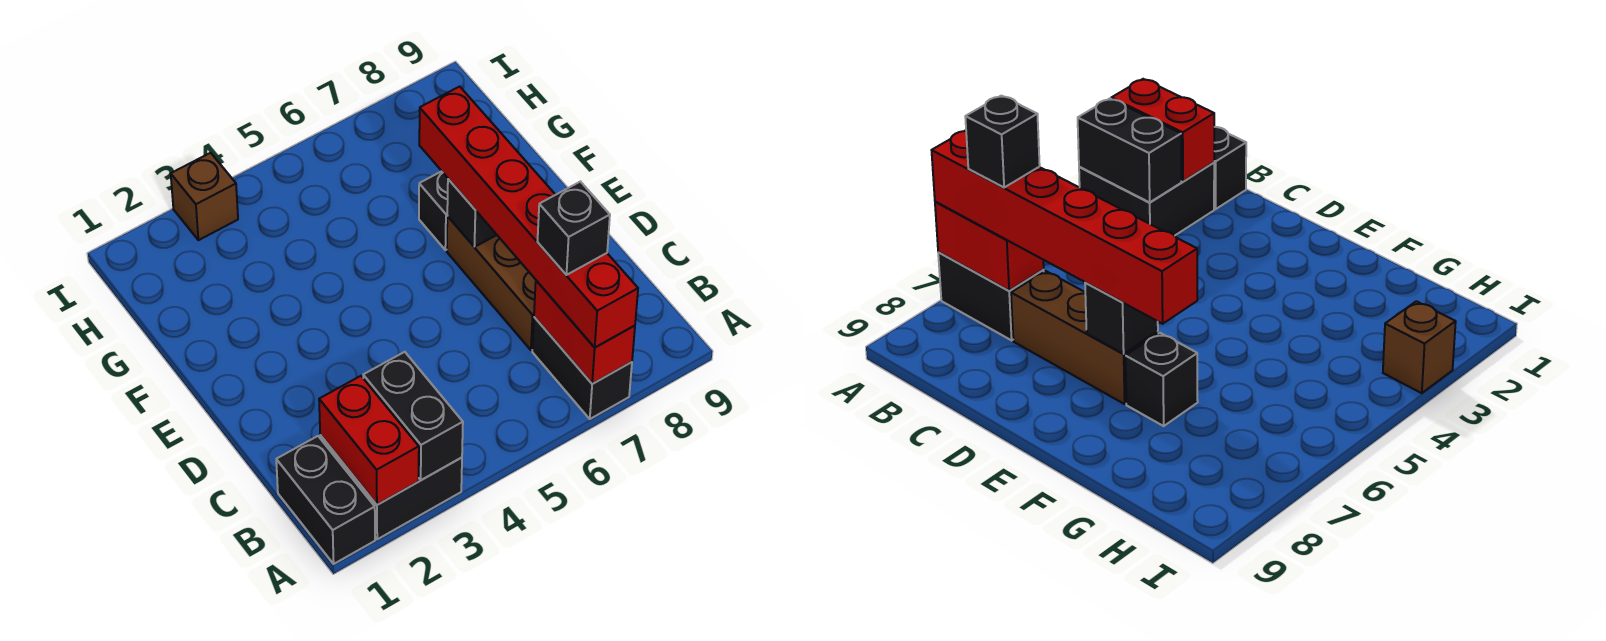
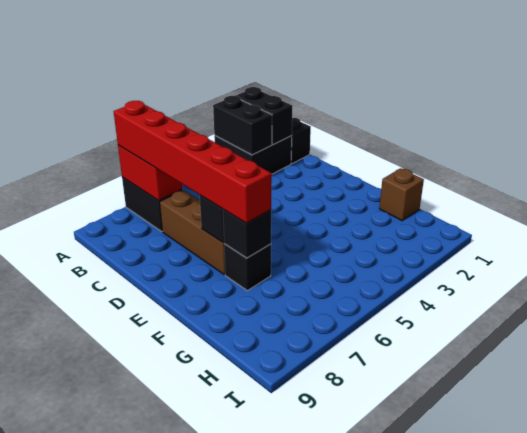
red 1x2 brick [319,376,419,505] -> black 1x2 brick [236,87,292,145]
black 1x1 brick [537,182,610,275] -> black 1x1 brick moved to [223,210,271,258]
brown 1x1 brick [171,153,238,240] -> brown 1x1 brick moved to [379,168,424,221]

